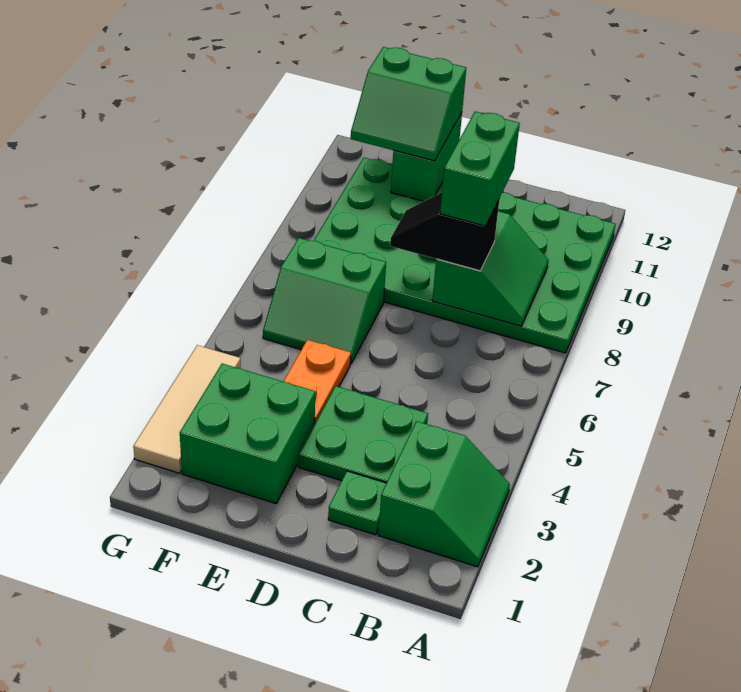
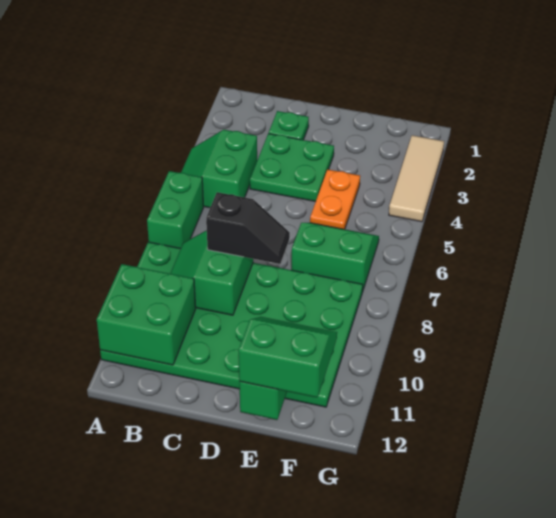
green 2x2 slope [378,421,510,567] -> green 2x2 slope moved to [181,130,257,208]
green 1x2 brick [440,111,520,226] -> green 1x2 brick moved to [147,171,204,248]
green 2x2 brick [180,364,315,503] -> green 2x2 brick moved to [97,264,196,365]

